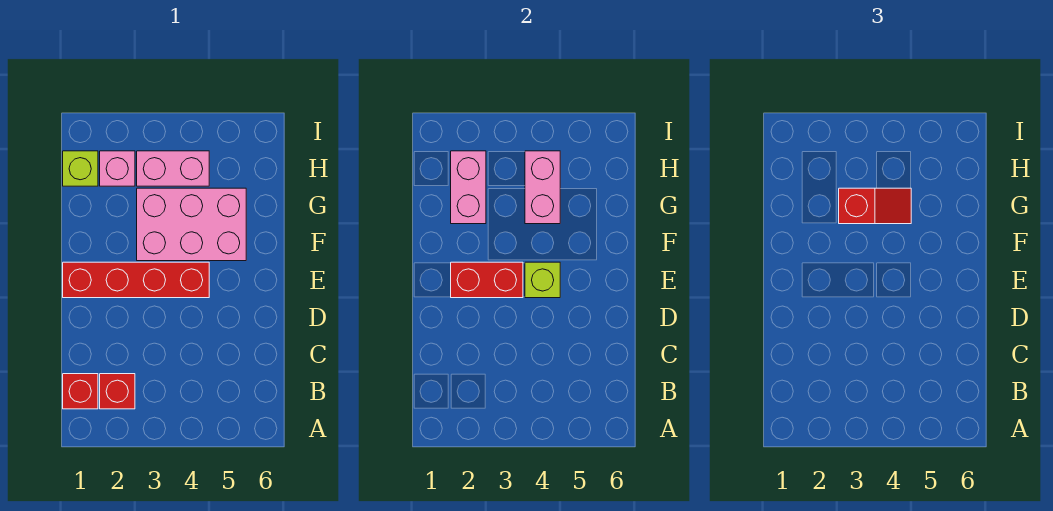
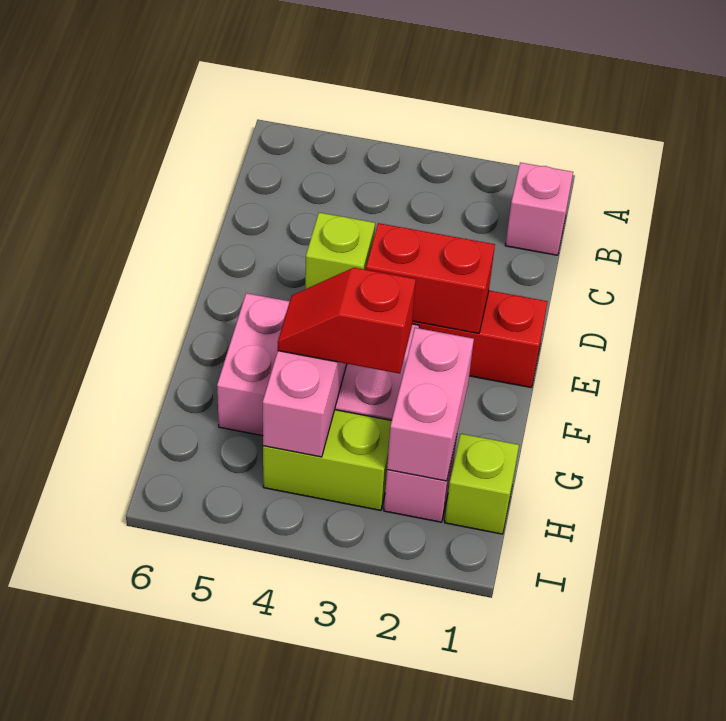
red 1x1 brick [63,374,98,409] -> pink 1x1 brick [505,163,573,255]
red 1x1 brick [100,374,135,409] -> none
pink 1x2 brick [137,151,209,186] -> lime 1x2 brick [263,410,392,511]

